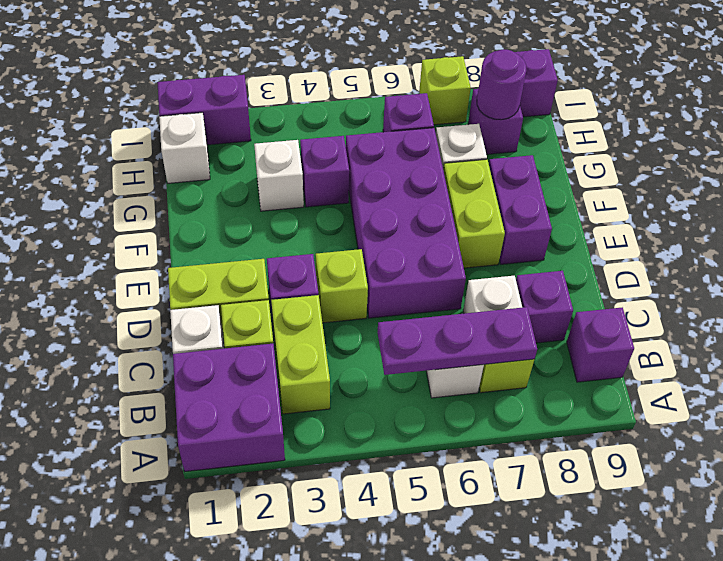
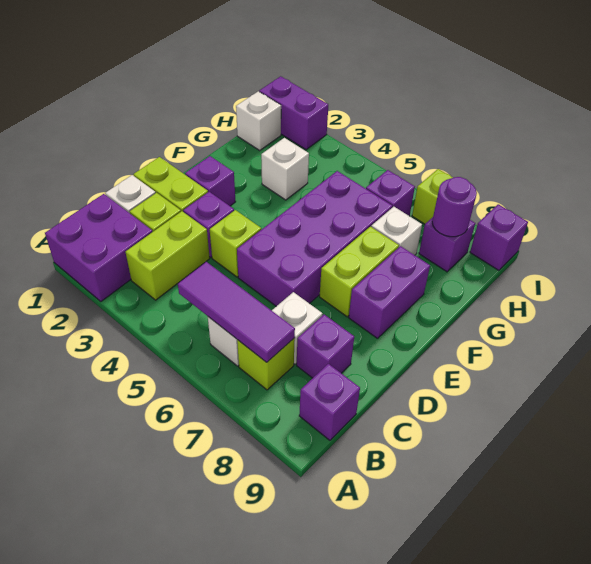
purple 1x3 plate [377,307,537,375] -> purple 1x3 tile [178,262,295,362]
purple 1x1 brick [300,136,349,207] -> purple 1x1 brick moved to [185,156,236,206]

